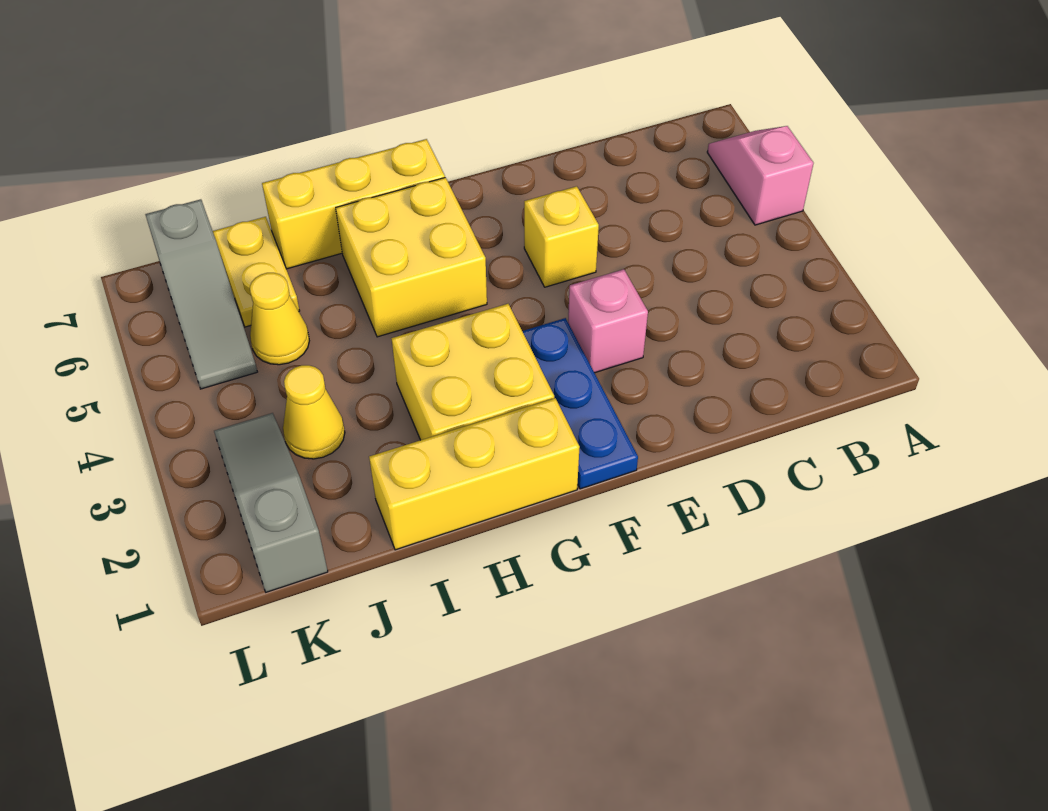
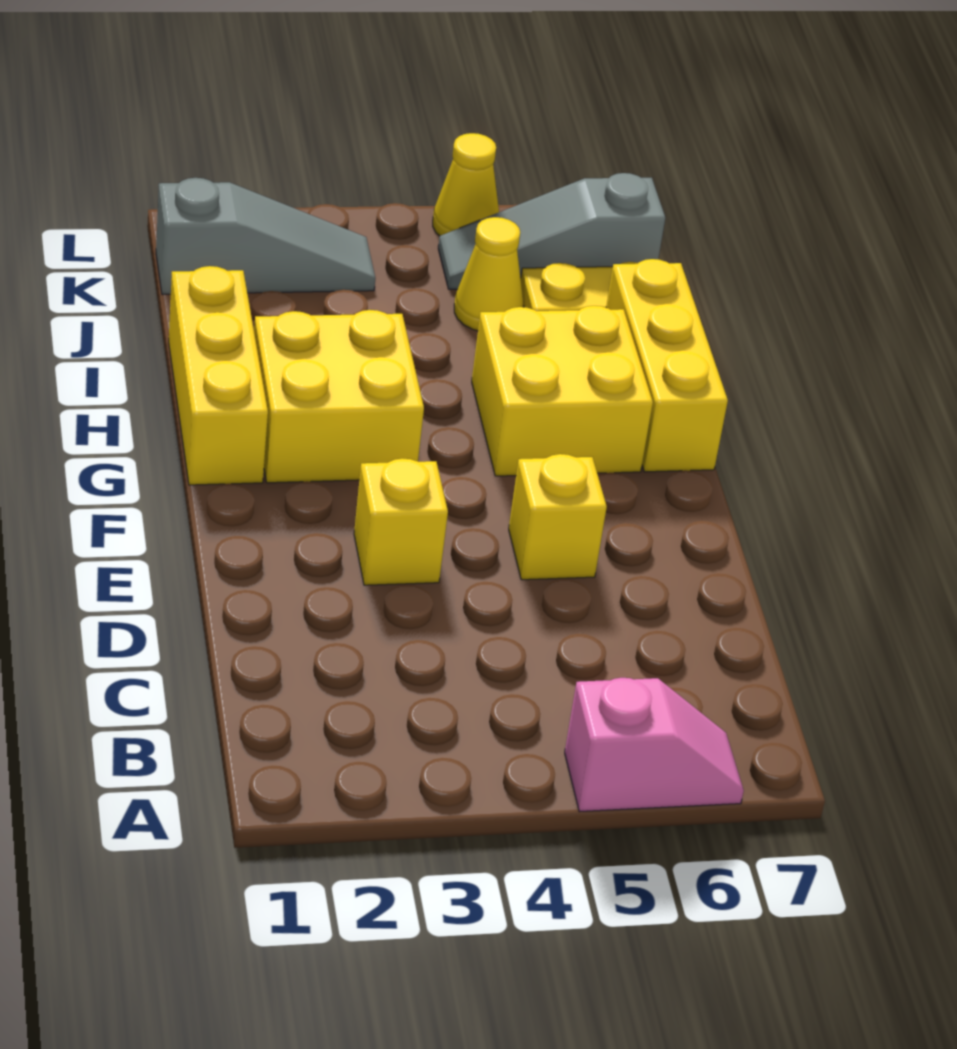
pink 1x1 brick [568,269,648,373] -> yellow 1x1 brick [354,458,448,585]
blue 1x3 plate [522,318,638,489] -> none
yellow 1x1 cone [283,365,345,459] -> yellow 1x1 cone moved to [433,133,499,236]

